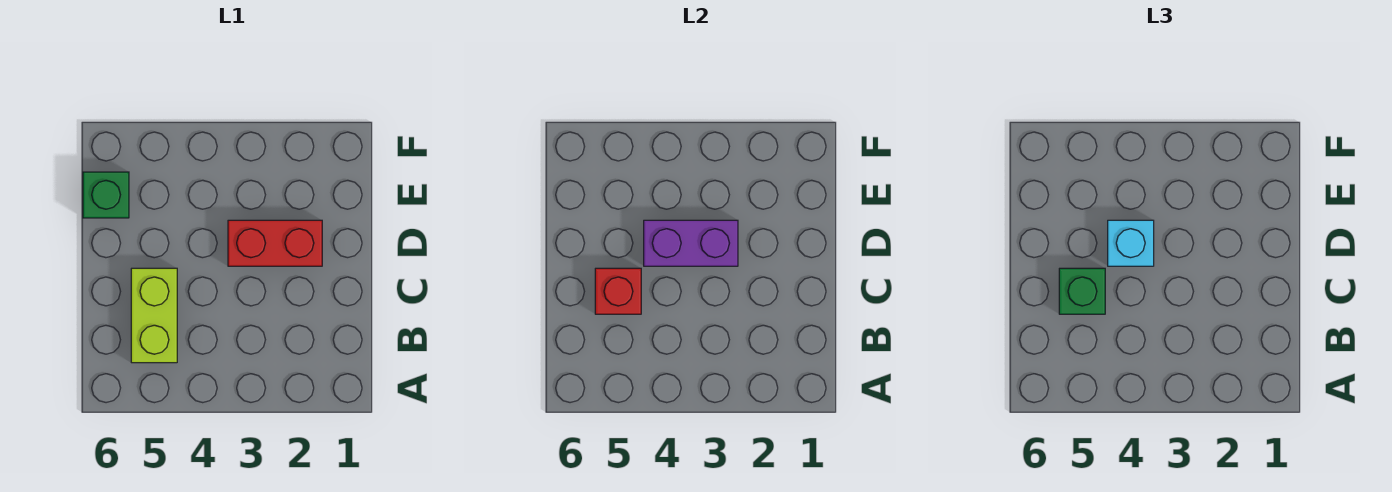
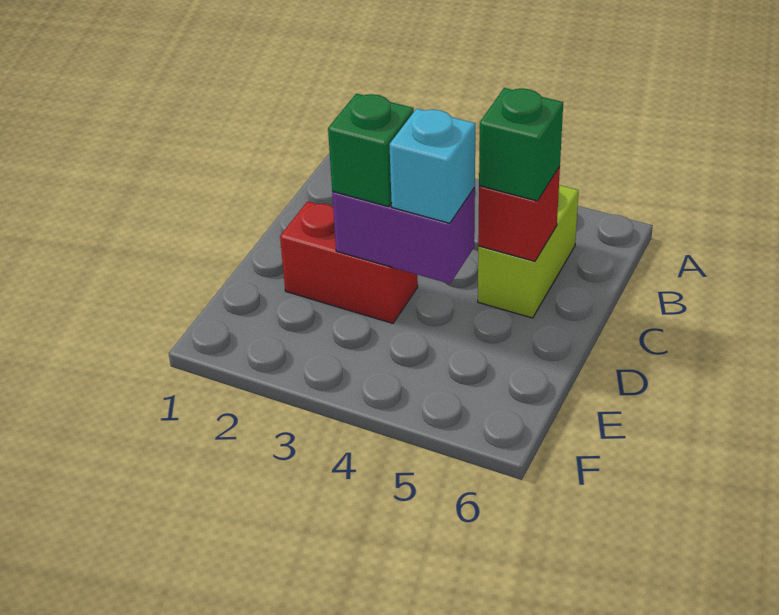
green 1x1 brick [83,172,129,218] -> green 1x1 brick moved to [328,94,414,207]

